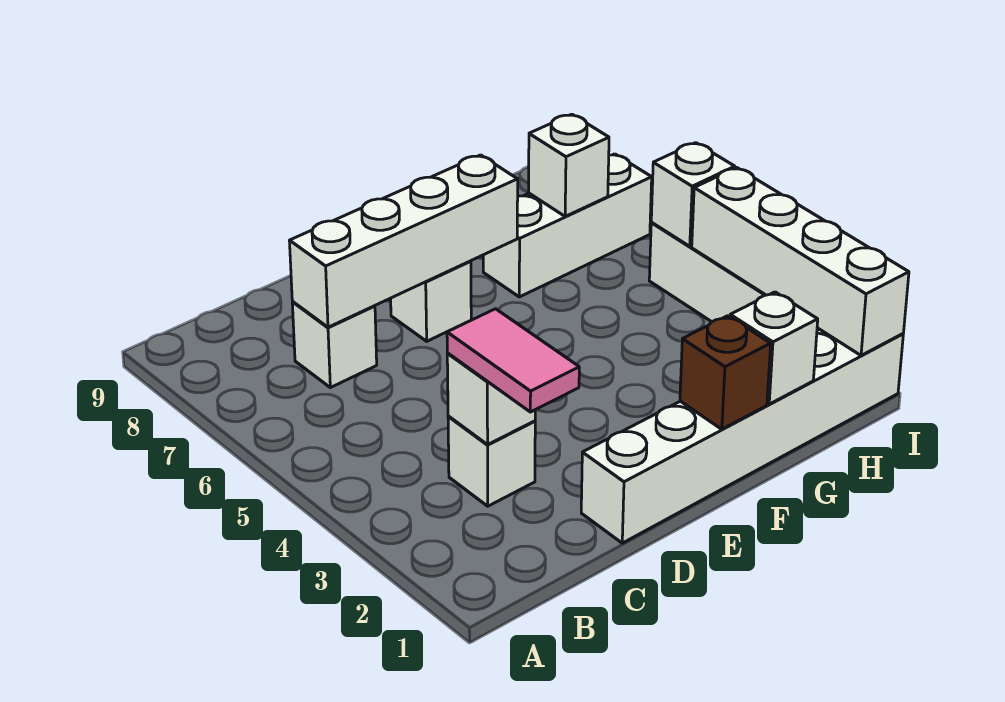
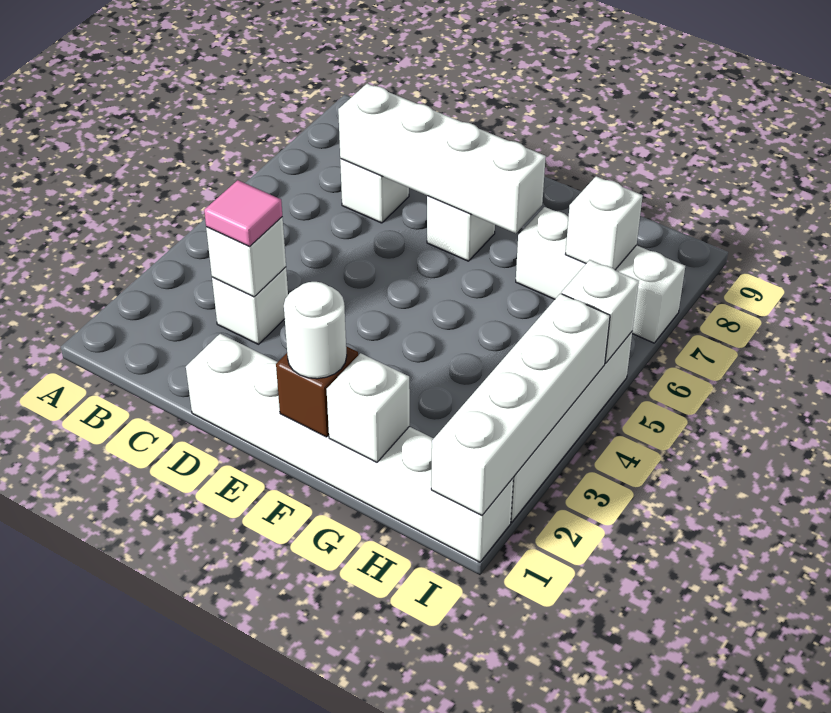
pink 1x2 tile [447,309,579,412] -> pink 1x1 tile [204,180,282,246]
none -> white 1x1 round brick [284,282,347,379]

